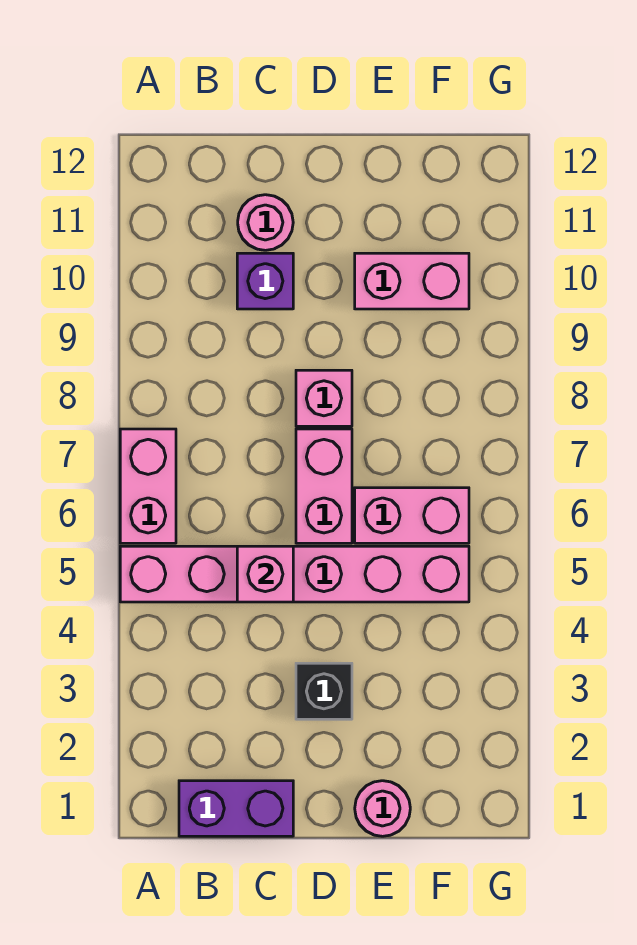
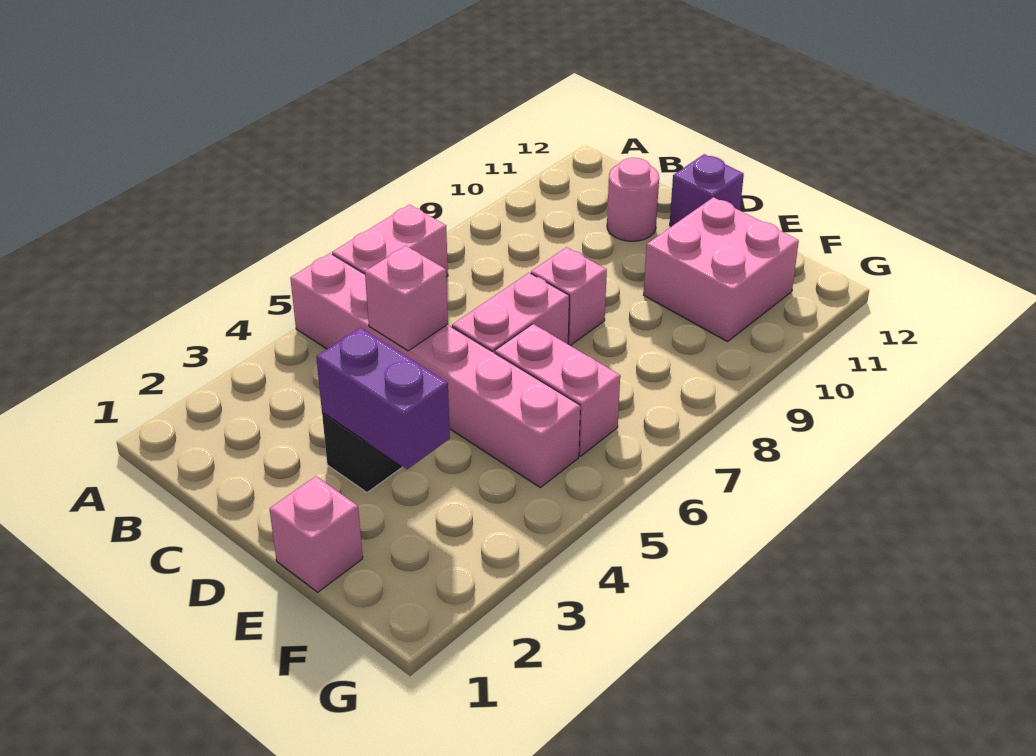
purple 1x2 brick [179,781,293,836] -> purple 1x2 brick moved to [316,328,450,469]
purple 1x1 brick [237,253,293,309] -> purple 1x1 brick moved to [670,154,744,227]
pink 1x1 round brick [355,781,410,836] -> pink 1x1 brick [270,476,363,592]
pink 1x2 brick [355,253,469,309] -> pink 2x2 brick [644,197,799,342]

